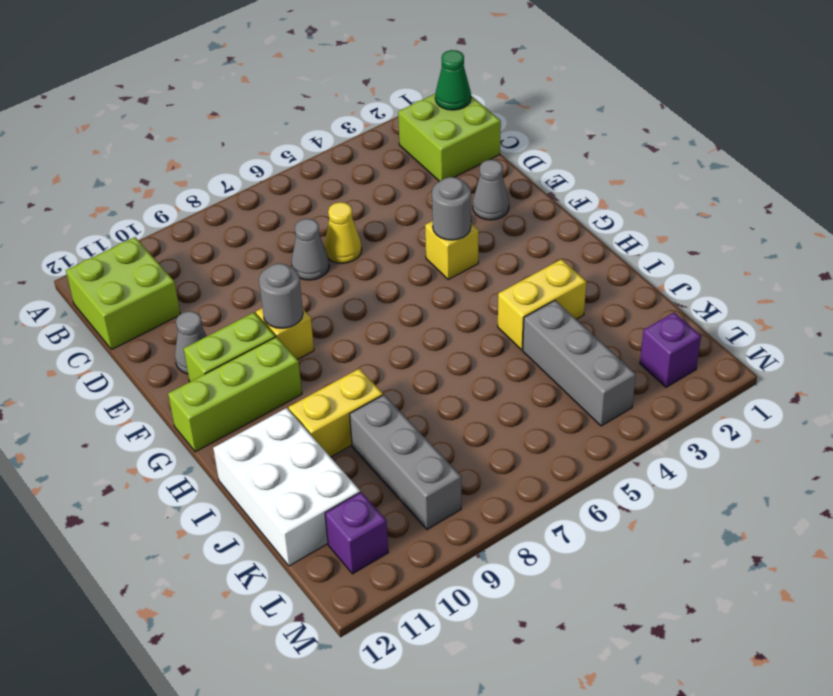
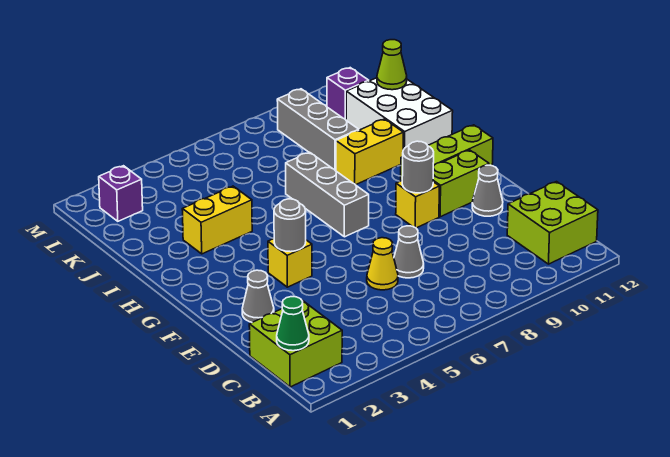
grey 1x3 brick [523,300,636,426] -> grey 1x3 brick moved to [286,152,369,237]
none -> lime 1x1 cone [377,40,407,90]

